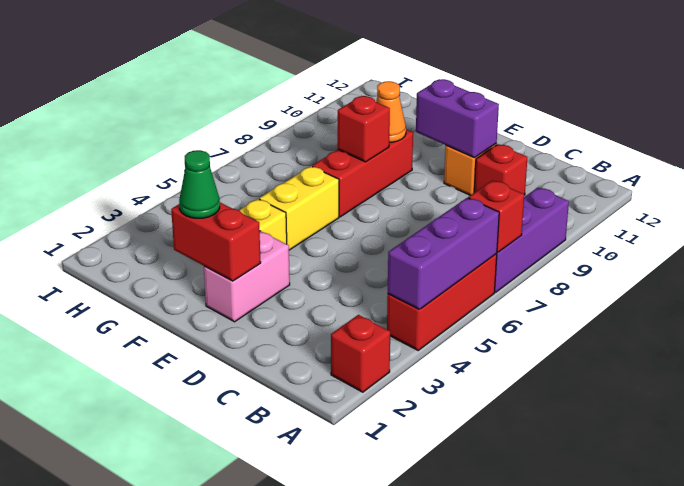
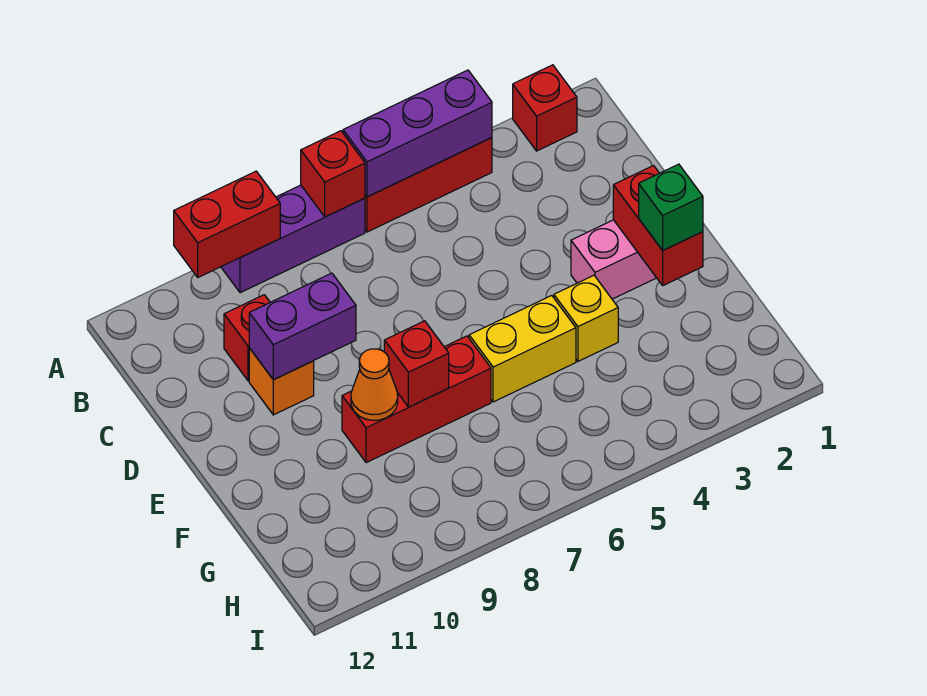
none -> red 1x2 brick [174,171,280,277]
purple 1x2 brick [416,79,499,158] -> purple 1x2 brick turned to [249,273,356,380]
green 1x1 cone [179,150,220,218] -> green 1x1 brick [639,164,703,250]

